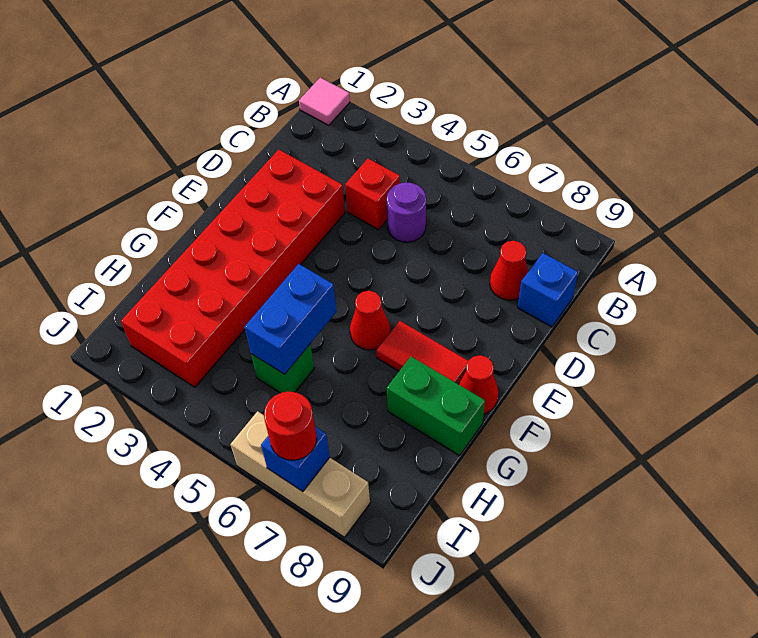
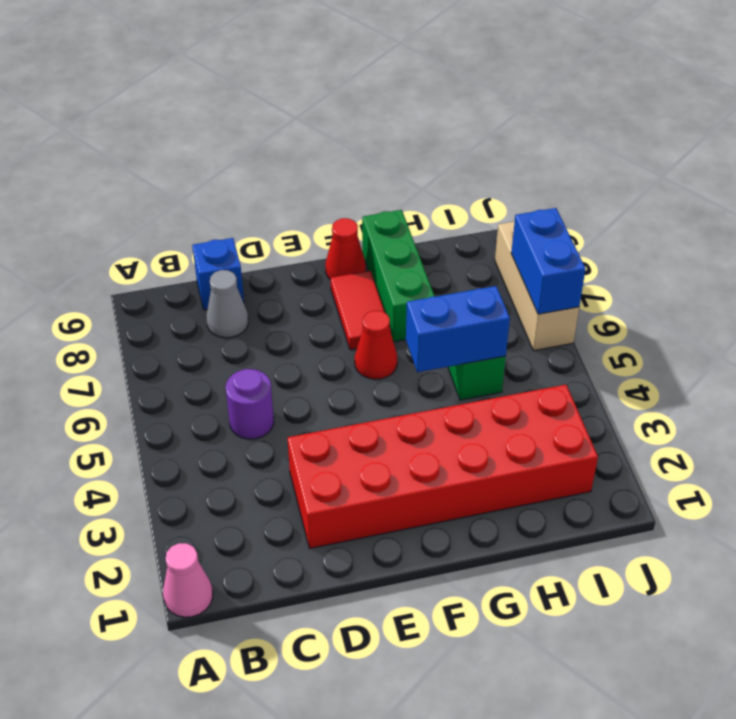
pink 1x1 tile [299,78,350,125] -> pink 1x1 cone [163,543,213,617]
red 1x1 brick [345,159,400,230] -> none
red 1x1 cone [490,241,528,300] -> grey 1x1 cone [206,270,248,338]
green 1x2 brick [387,357,485,456] -> green 1x3 brick [362,210,435,342]
blue 1x1 brick [261,427,330,492] -> blue 1x2 brick [511,208,586,314]
red 1x1 round brick [264,392,317,460] -> none

